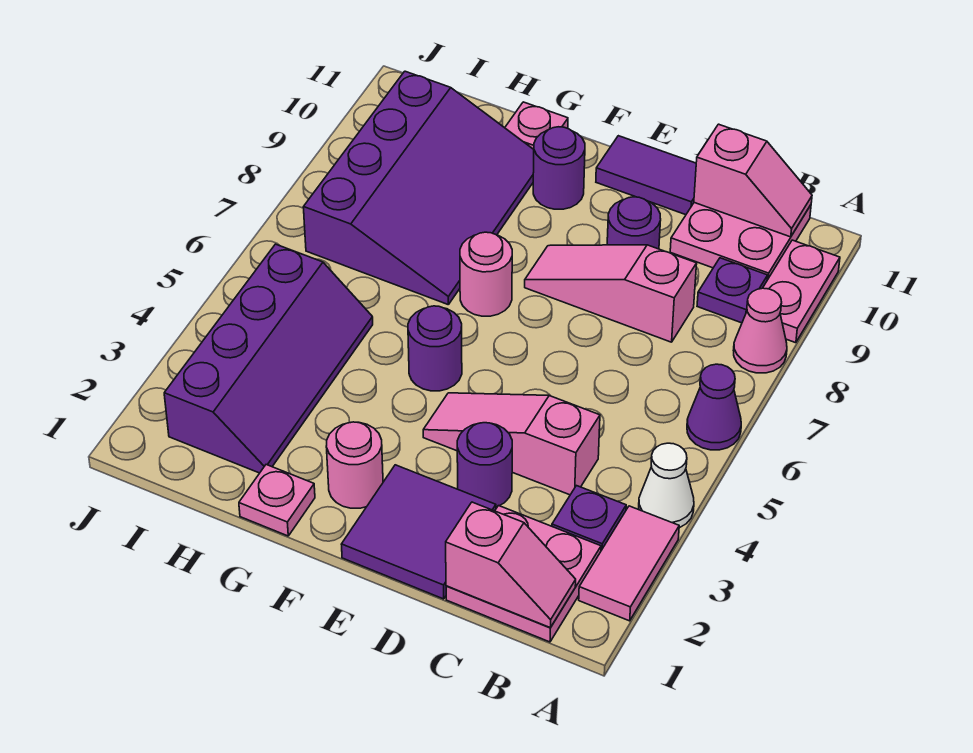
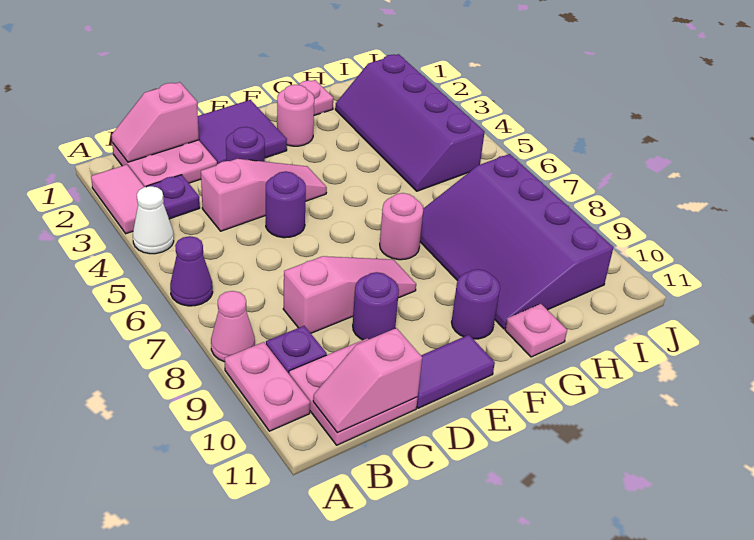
purple 1x1 round brick [408,306,462,391] -> purple 1x1 round brick moved to [266,171,306,238]

